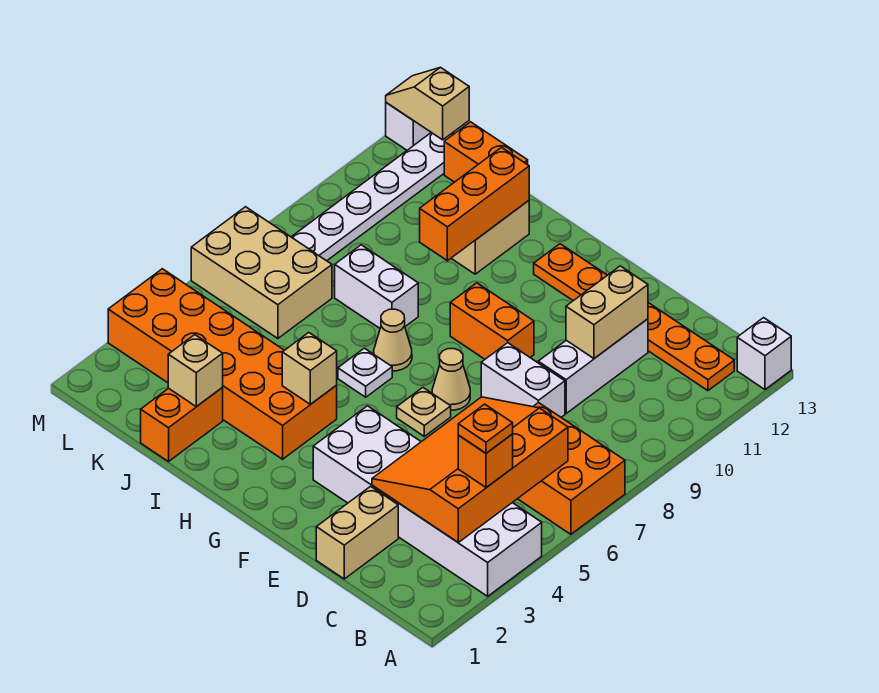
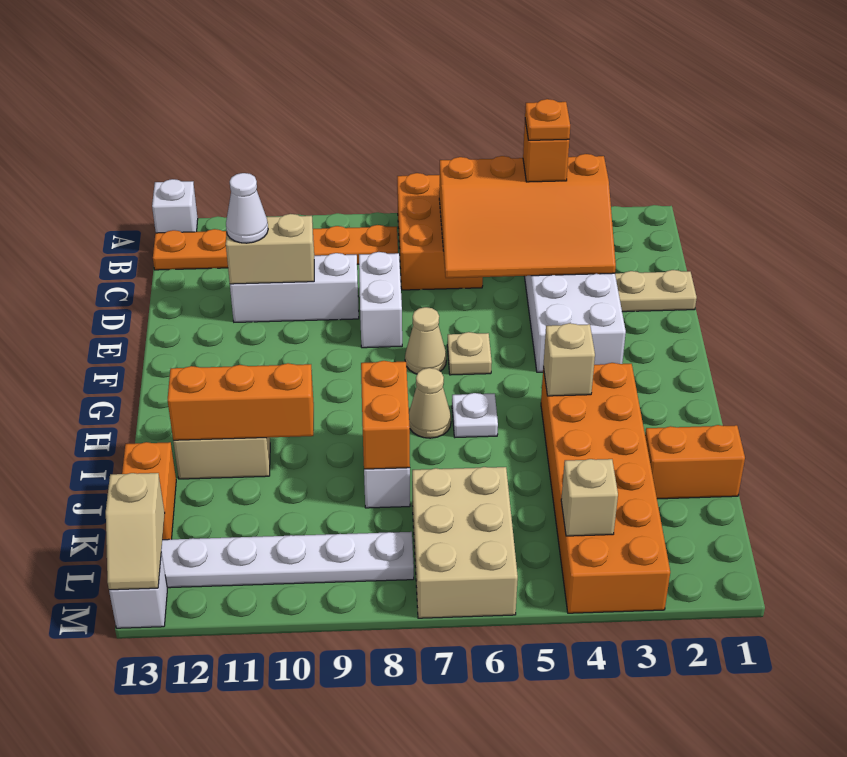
orange 1x6 plate [534,244,734,391] -> orange 1x6 plate turned to [153,225,398,270]
tan 1x2 brick [316,486,398,579] -> tan 1x2 plate [615,270,697,312]
none -> white 1x1 cone [226,173,268,243]
orange 1x2 brick [450,283,534,359] -> orange 1x2 brick moved to [361,361,410,469]
tan 1x1 brick [168,335,223,407] -> tan 1x1 brick moved to [561,459,618,536]

